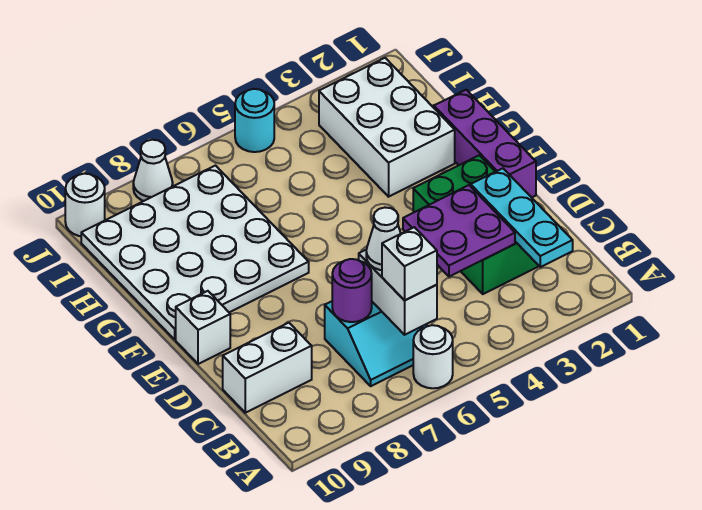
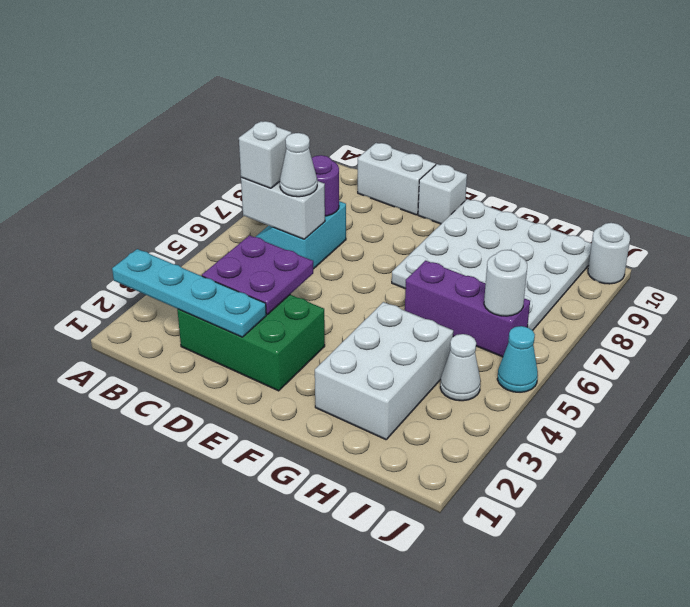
white 1x1 round brick [413,325,453,388] -> white 1x1 round brick moved to [484,250,527,316]
cyan 1x3 plate [471,168,573,267] -> cyan 1x4 plate [112,249,266,337]
white 1x2 brick [223,323,312,413] -> white 1x2 brick turned to [358,143,436,215]
purple 1x3 brick [434,90,536,198] -> purple 1x3 brick moved to [405,261,530,357]
white 2x3 brick [319,58,455,197] -> white 2x3 brick turned to [315,302,453,440]
cyan 1x1 round brick [235,89,274,152] -> cyan 1x1 cone [497,326,538,392]
white 1x1 cone [133,140,173,201] -> white 1x1 cone moved to [440,334,481,401]

